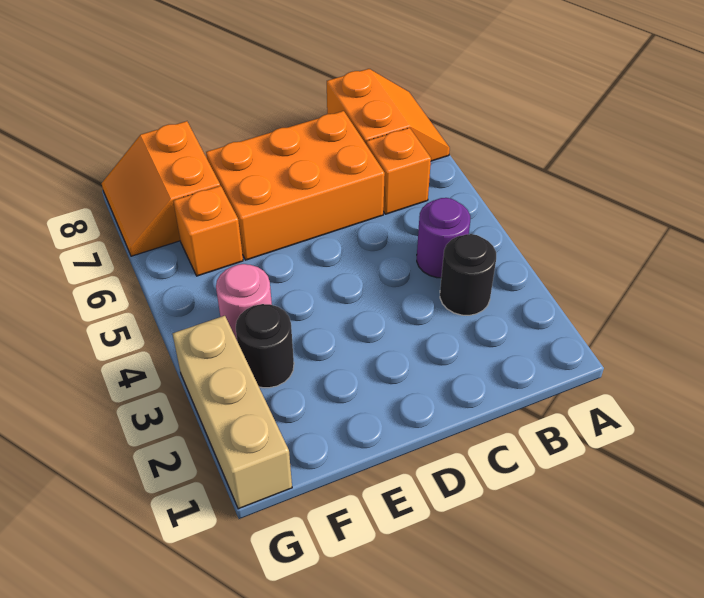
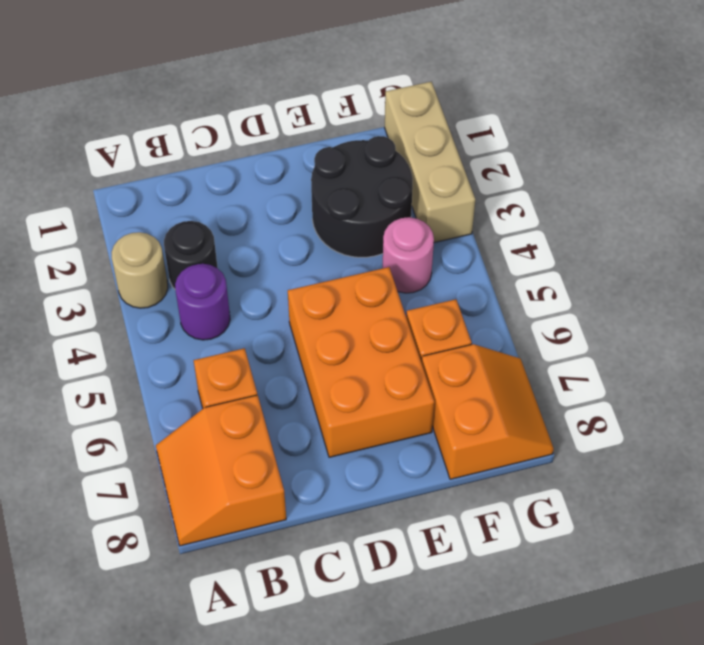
none -> tan 1x1 round brick [111,232,168,308]
orange 2x3 brick [206,111,385,260] -> orange 2x3 brick turned to [288,267,434,457]
black 1x1 round brick [236,304,294,388] -> black 2x2 round brick [311,136,413,257]

